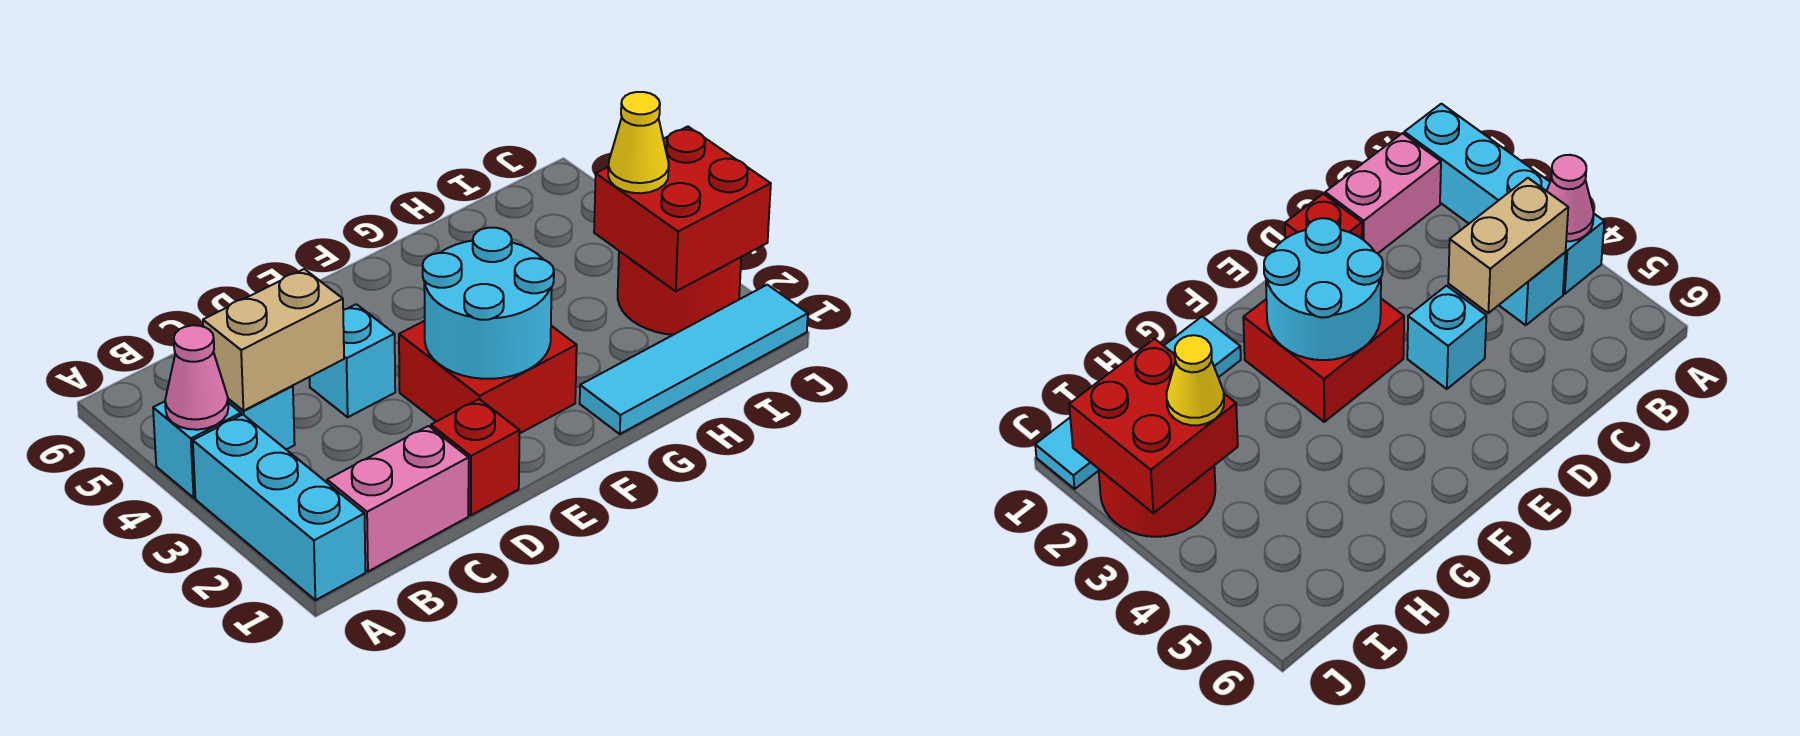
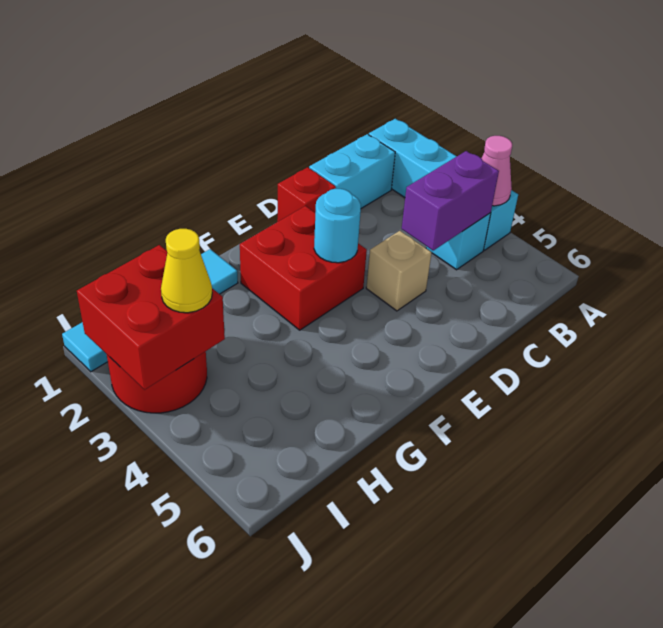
pink 1x2 brick [327,426,469,571] -> cyan 1x2 brick [309,134,395,208]
tan 1x2 brick [203,269,344,411] -> purple 1x2 brick [402,151,499,250]
cyan 1x1 brick [310,304,395,417] -> tan 1x1 brick [366,231,432,311]
cyan 2x2 round brick [423,228,554,379] -> cyan 1x1 round brick [314,189,361,263]

